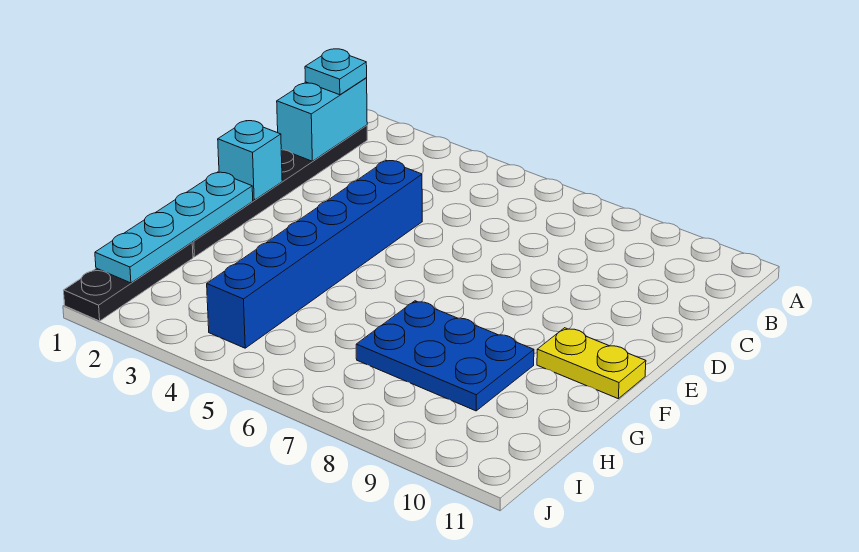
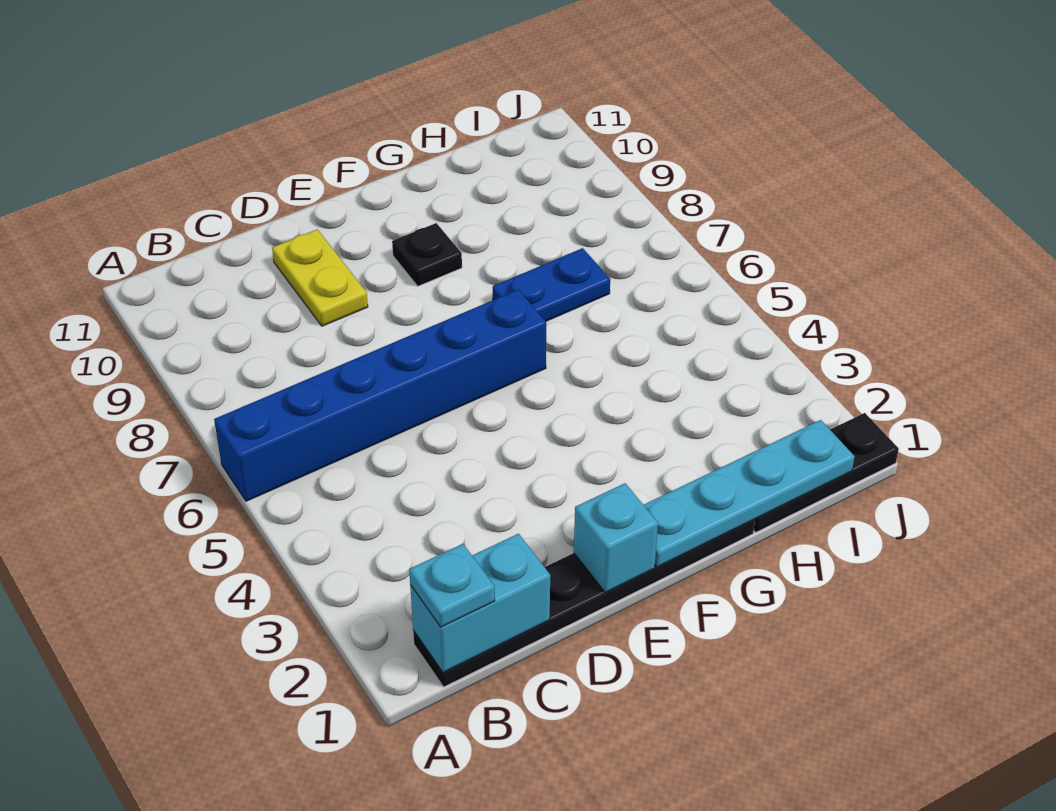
blue 1x6 brick [207,160,422,348] -> blue 1x6 brick moved to [214,290,546,501]
none -> black 1x1 plate [392,223,462,286]
yellow 1x2 plate [537,328,646,399] -> yellow 1x2 plate moved to [272,229,368,326]
blue 2x3 plate [356,301,534,411] -> blue 1x2 plate [493,248,610,321]

